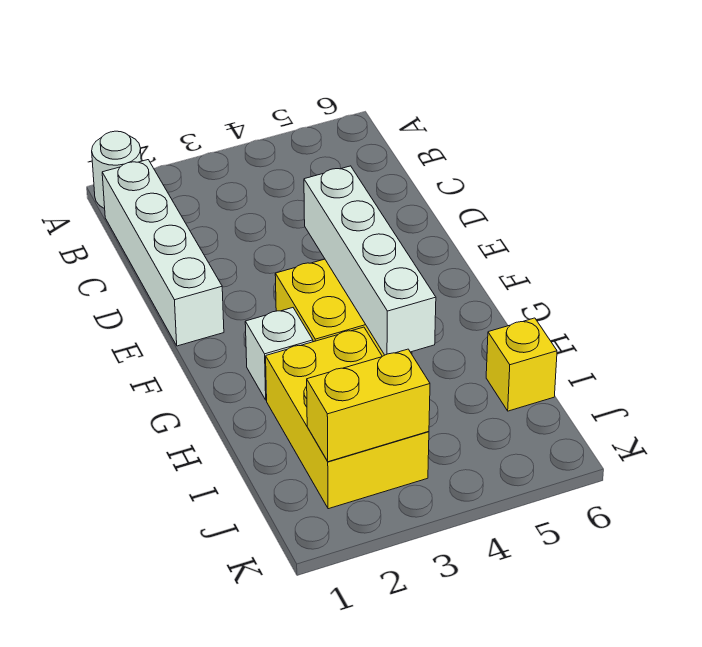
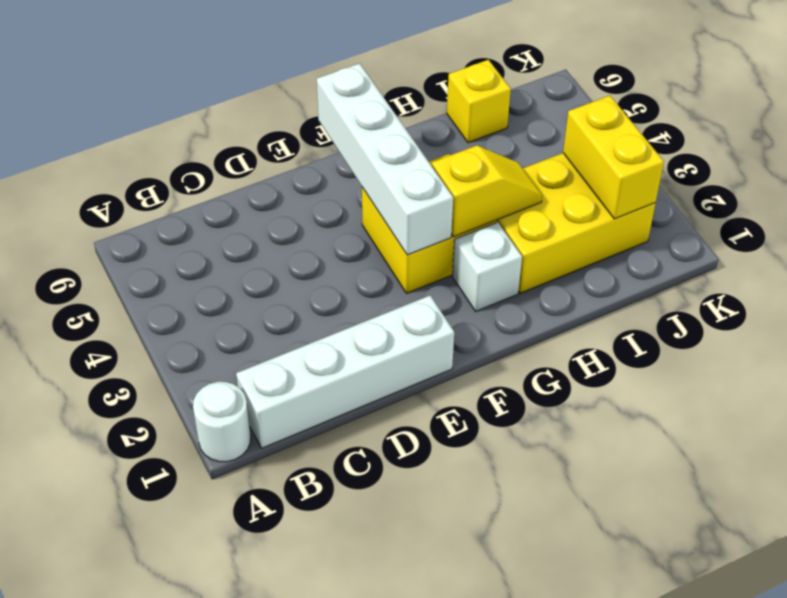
white 1x4 brick [304,166,436,355] -> white 1x4 brick turned to [317,63,453,255]
none -> yellow 1x2 slope [432,146,542,237]

